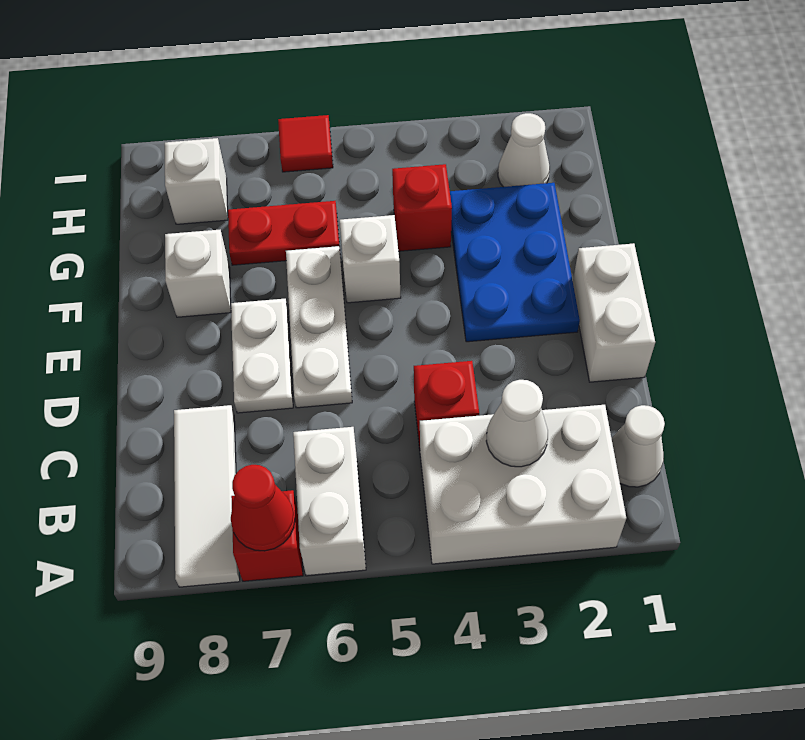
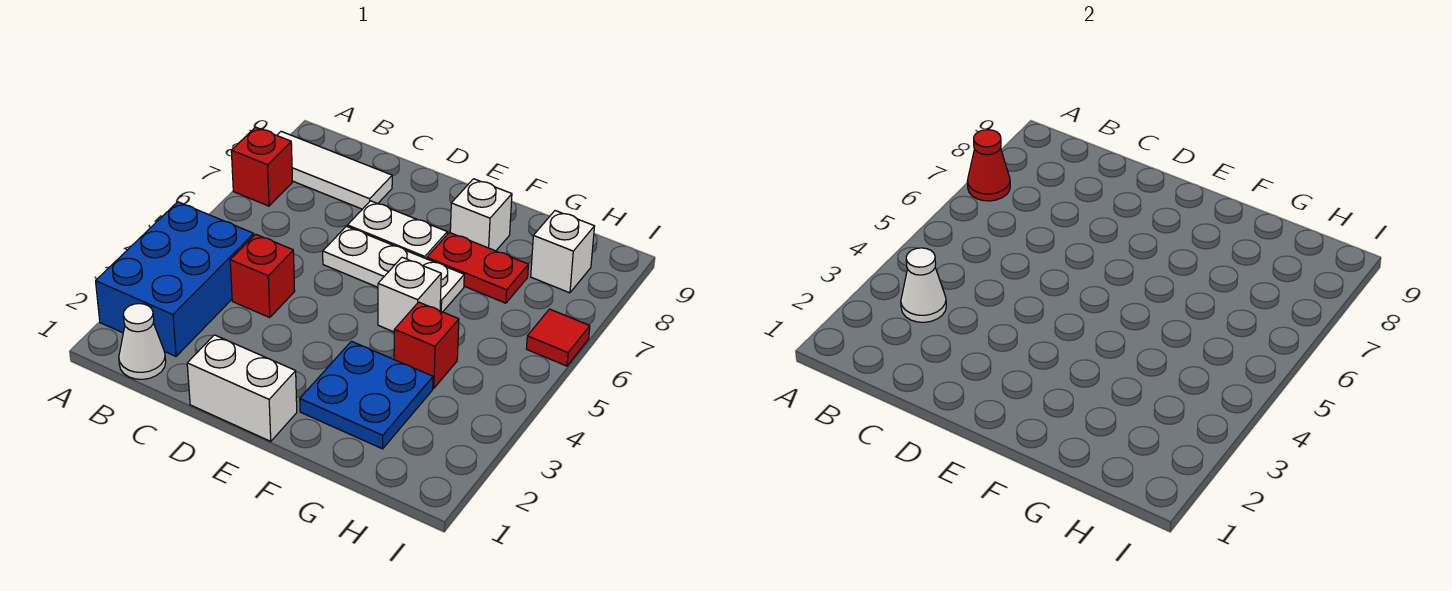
white 2x3 brick [420,405,626,564] -> blue 2x3 brick [96,202,254,356]
white 1x2 brick [293,427,366,576] -> none
blue 2x3 plate [450,183,580,342] -> blue 2x2 plate [300,341,433,449]
red 1x2 plate [228,201,340,265] -> red 1x2 plate turned to [427,233,528,303]
white 1x1 cone [498,113,550,187] -> none

